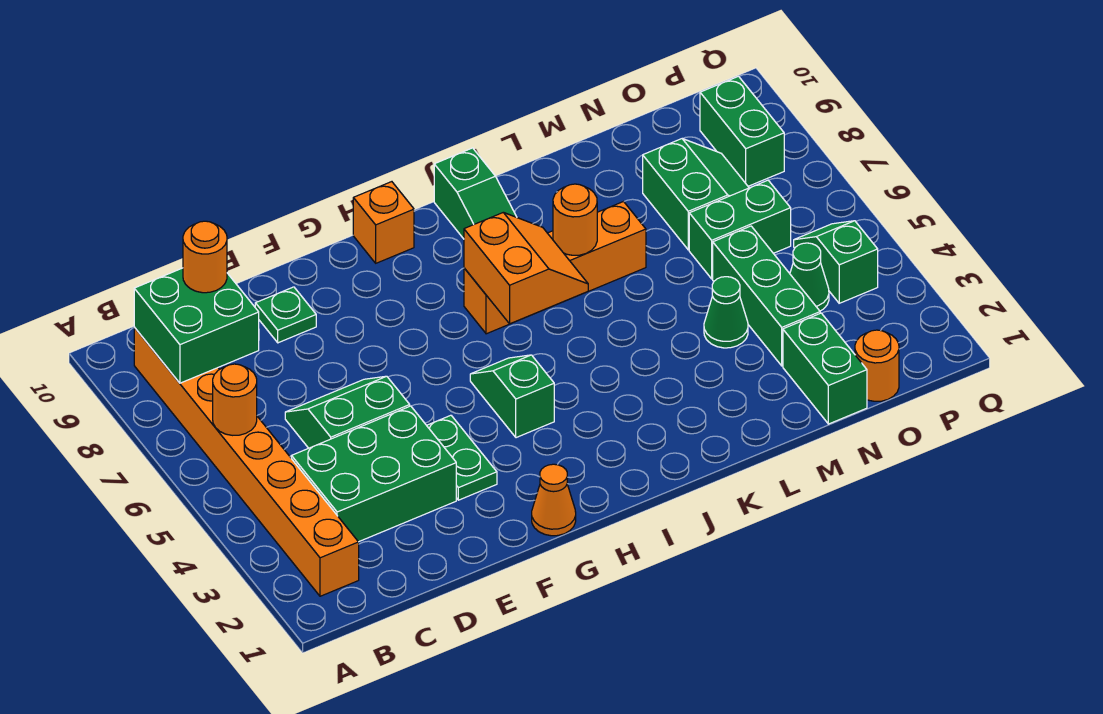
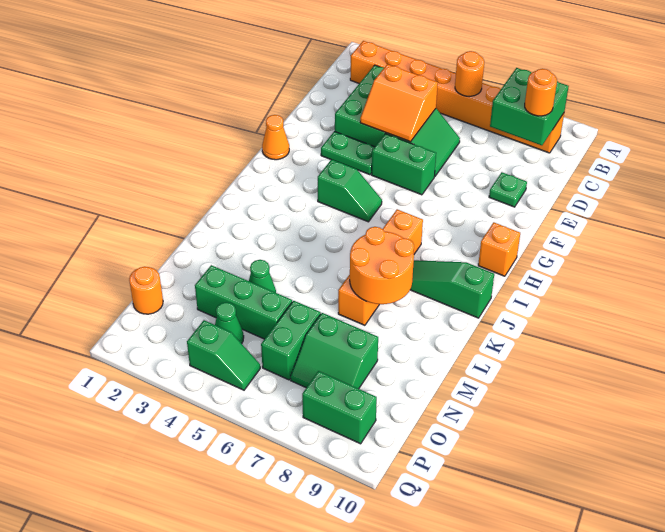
orange 2x2 slope [464,213,588,324] -> orange 2x2 slope moved to [360,64,438,142]
orange 1x1 round brick [553,184,597,255] -> orange 2x2 round brick [350,227,414,304]
green 1x2 brick [783,313,867,424] -> green 1x2 brick moved to [371,134,436,195]

